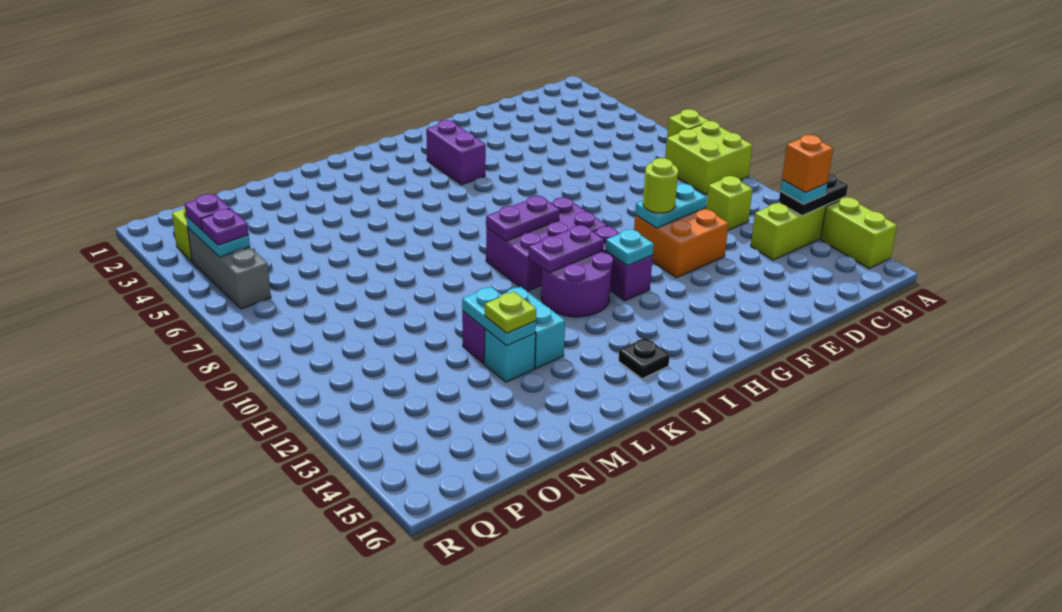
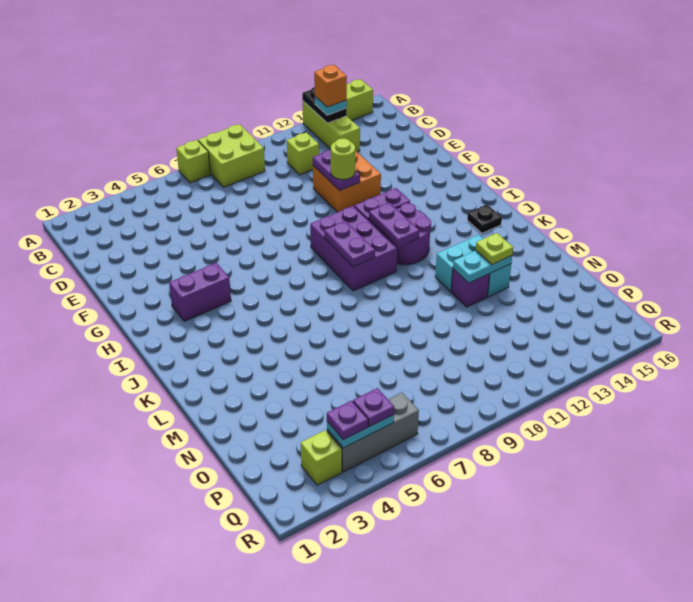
cyan 1x2 plate [635,184,706,228] -> purple 1x2 plate [313,150,360,191]
cyan 1x1 plate [606,229,654,266] -> none

